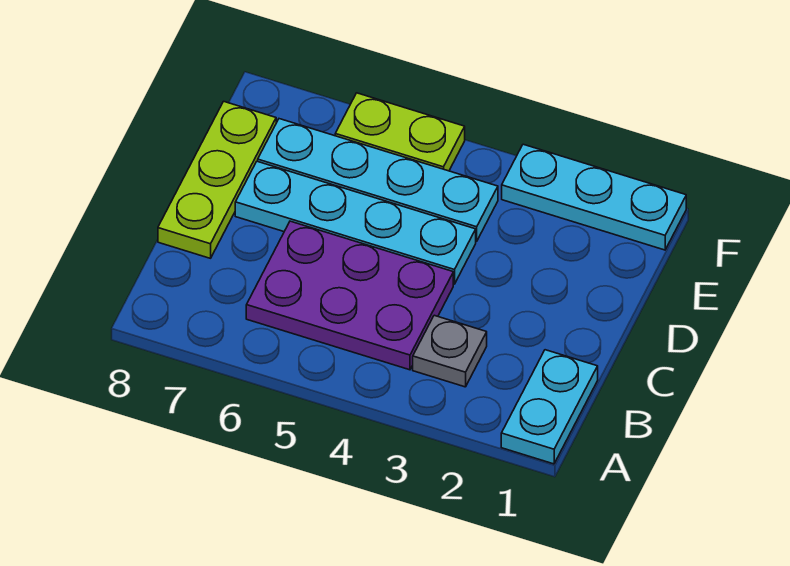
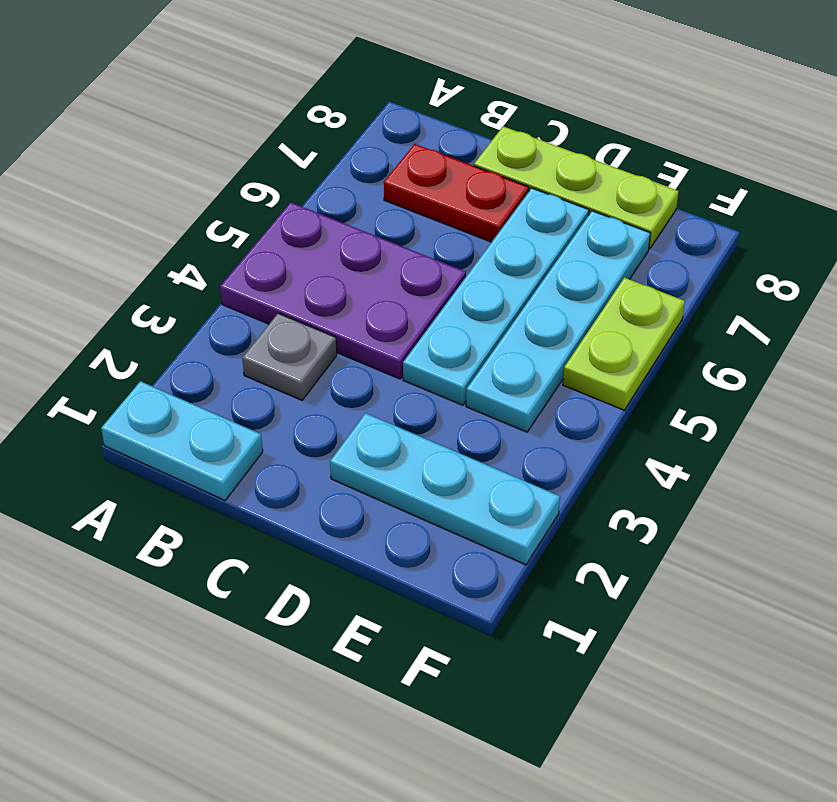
purple 2x3 plate [246,221,453,370] -> purple 2x3 plate turned to [220,202,466,379]
none -> red 1x2 plate [384,144,529,242]
cyan 1x3 plate [502,144,686,250] -> cyan 1x3 plate turned to [330,413,560,565]

